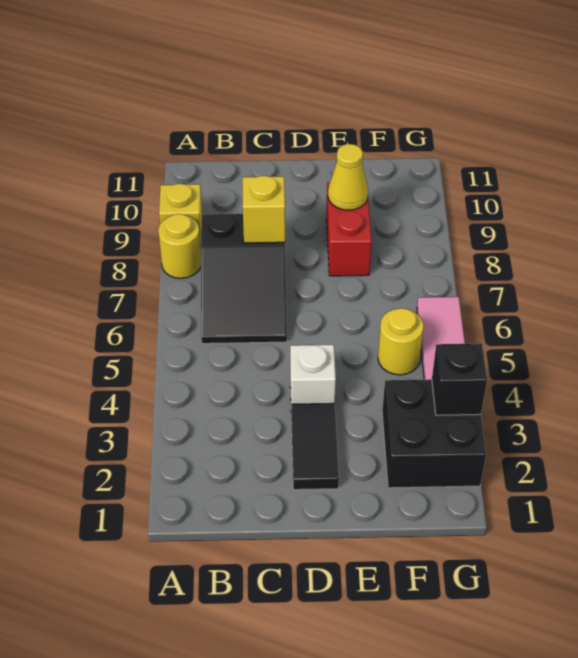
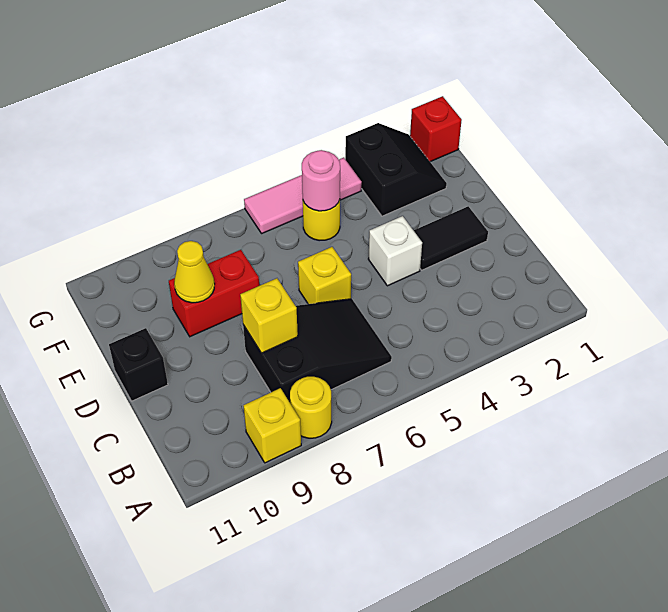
none -> yellow 1x1 brick [298,247,351,304]
black 2x2 brick [382,379,486,488] -> black 2x2 slope [345,123,447,216]
none -> pink 1x1 round brick [302,150,340,211]
none -> red 1x1 brick [410,96,462,162]
black 1x1 brick [432,343,487,415] -> black 1x1 brick moved to [109,328,168,401]

